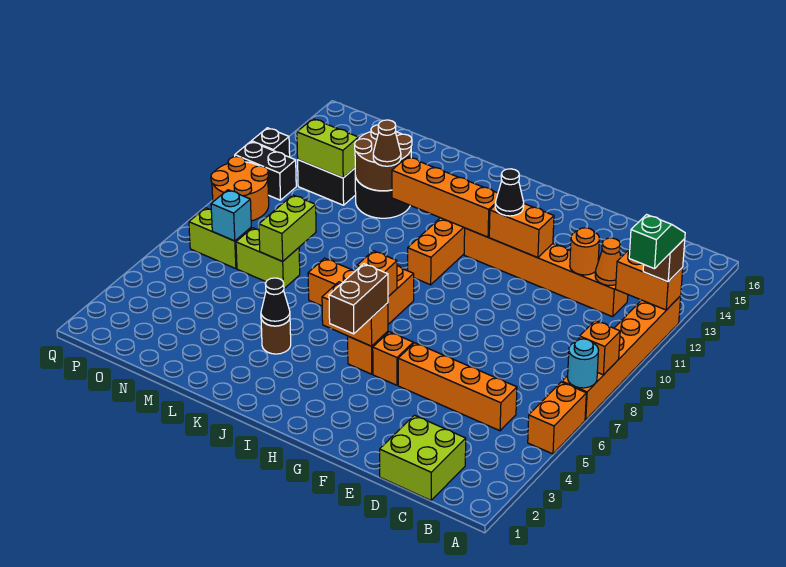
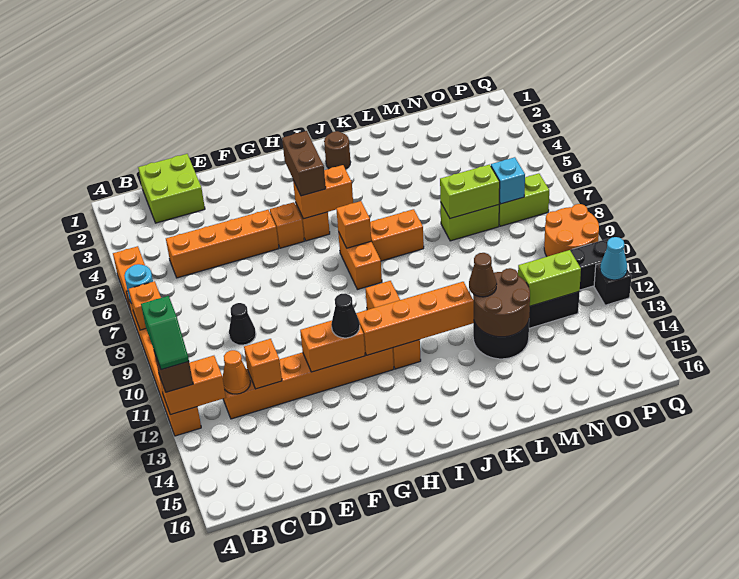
orange 1x1 round brick [570,228,599,275] -> orange 1x1 brick [244,339,282,389]
brown 1x1 round brick [261,319,291,354] -> brown 1x1 round brick moved to [324,131,351,169]
black 1x1 cone [261,278,290,326] -> black 1x1 cone moved to [229,303,256,345]
lime 1x2 brick [259,195,316,261] -> lime 1x2 brick turned to [440,165,500,219]
none -> cyan 1x1 cone [600,237,627,280]

